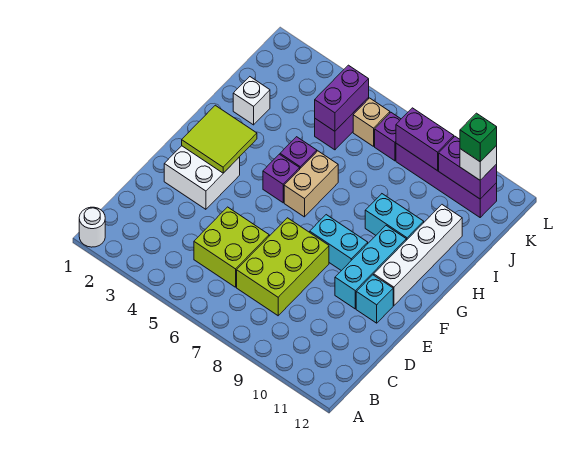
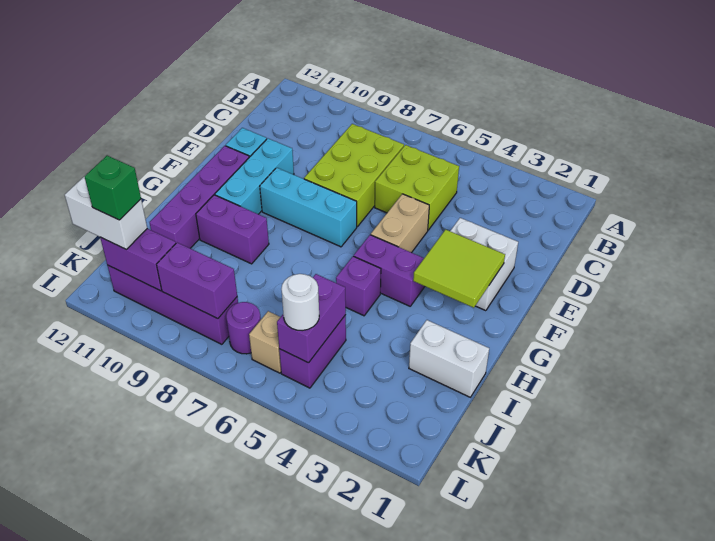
white 1x1 round brick [79,207,105,247] -> white 1x1 round brick moved to [281,274,319,331]
cyan 1x2 brick [310,215,368,271] -> cyan 1x3 brick [260,168,357,247]
white 1x4 brick [374,205,462,305] -> purple 1x4 brick [150,146,249,248]
purple 1x1 brick [263,154,300,203] -> purple 1x2 brick [354,235,425,306]
tan 1x2 brick [284,151,338,217] -> tan 1x2 brick moved to [371,194,429,253]
cyan 1x2 brick [365,194,424,240] -> purple 1x2 brick [196,195,269,264]
white 1x1 brick [233,77,270,125] -> white 1x2 brick [409,320,489,397]
purple 1x1 brick [375,113,401,161] -> purple 1x1 round brick [226,302,261,354]
white 1x1 brick [460,145,497,180] -> white 1x2 brick [65,177,147,249]

